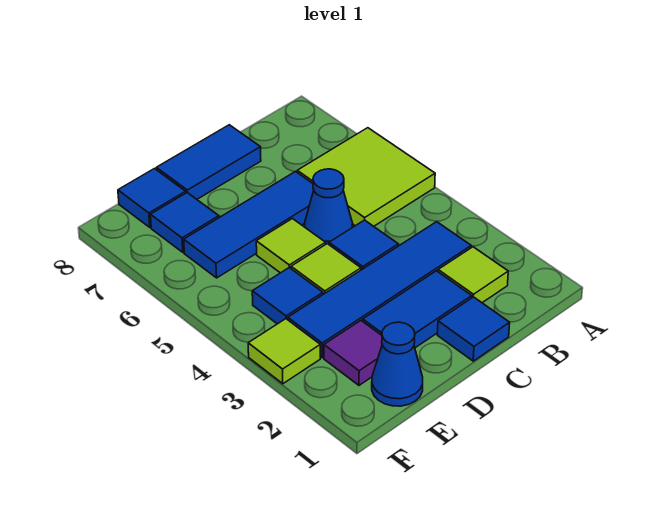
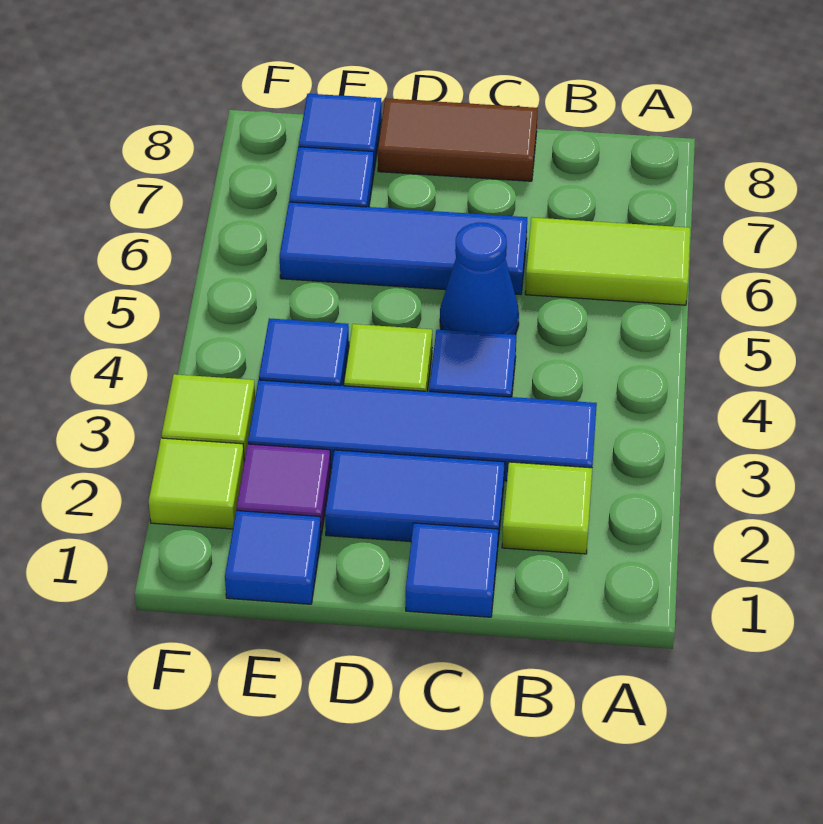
lime 2x2 tile [297,128,435,226] -> lime 1x2 tile [525,217,690,305]
blue 1x2 tile [156,125,261,199] -> brown 1x2 tile [378,98,538,181]
lime 1x1 tile [256,219,326,273] -> lime 1x1 tile moved to [149,438,244,529]
blue 1x1 cone [372,322,423,406] -> blue 1x1 tile [225,511,321,604]

